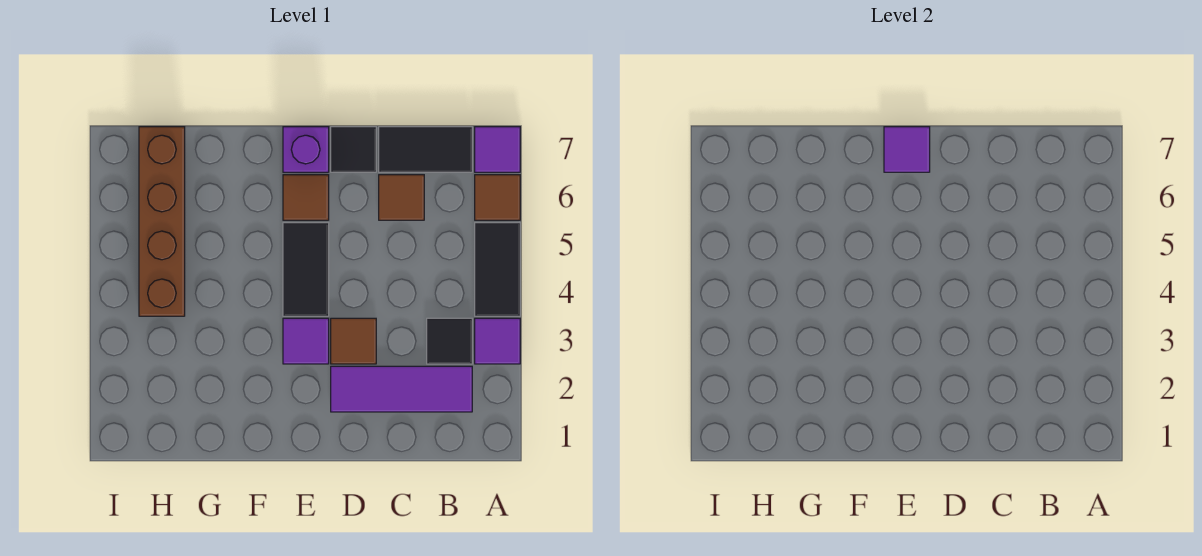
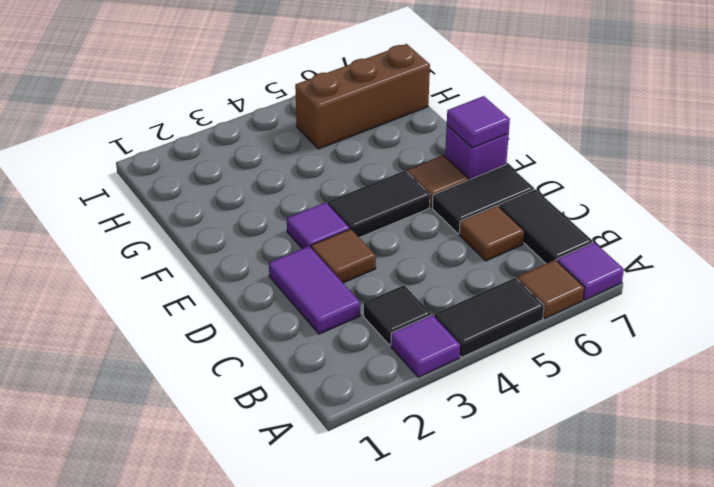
purple 1x3 tile [331,366,472,412] -> purple 1x2 tile [269,246,360,334]
black 1x1 tile [331,127,376,172] -> black 1x2 tile [432,164,534,234]
brown 1x4 brick [139,127,185,316] -> brown 1x3 brick [295,44,430,149]

